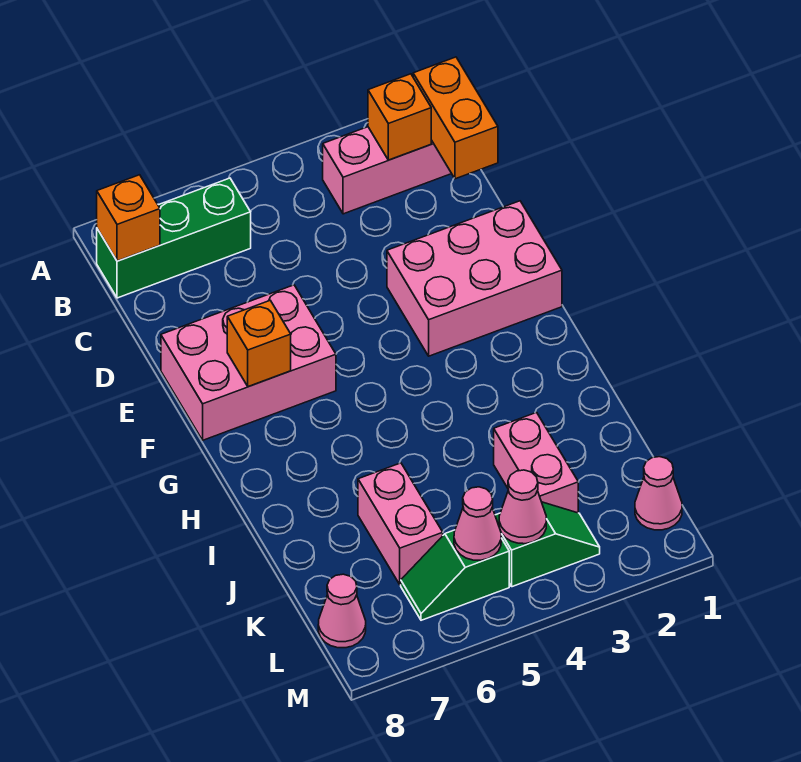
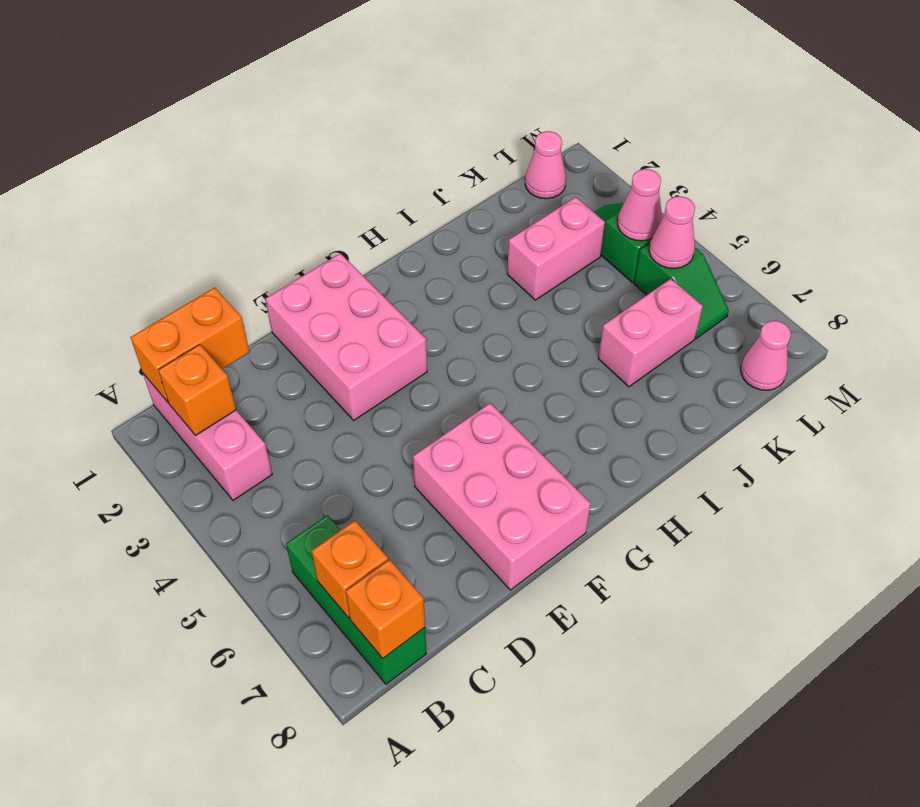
orange 1x1 brick [227,301,291,386] -> orange 1x1 brick moved to [312,521,388,618]

